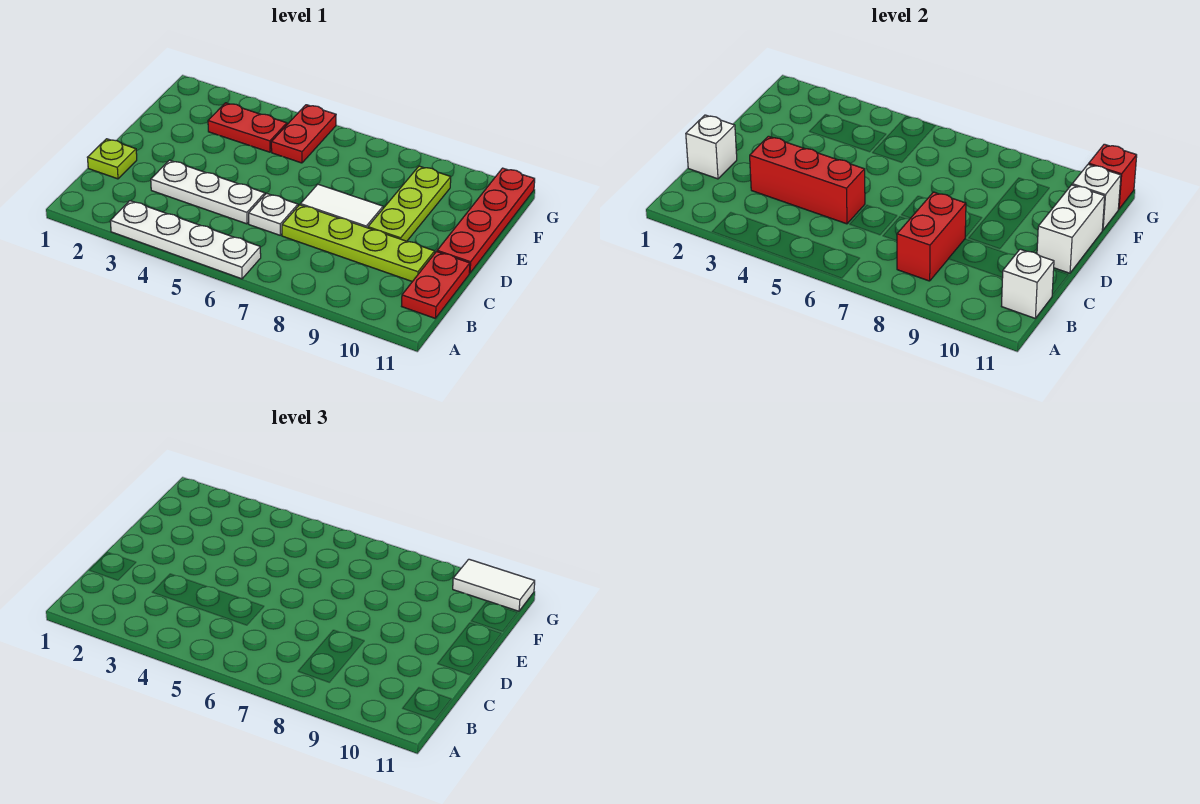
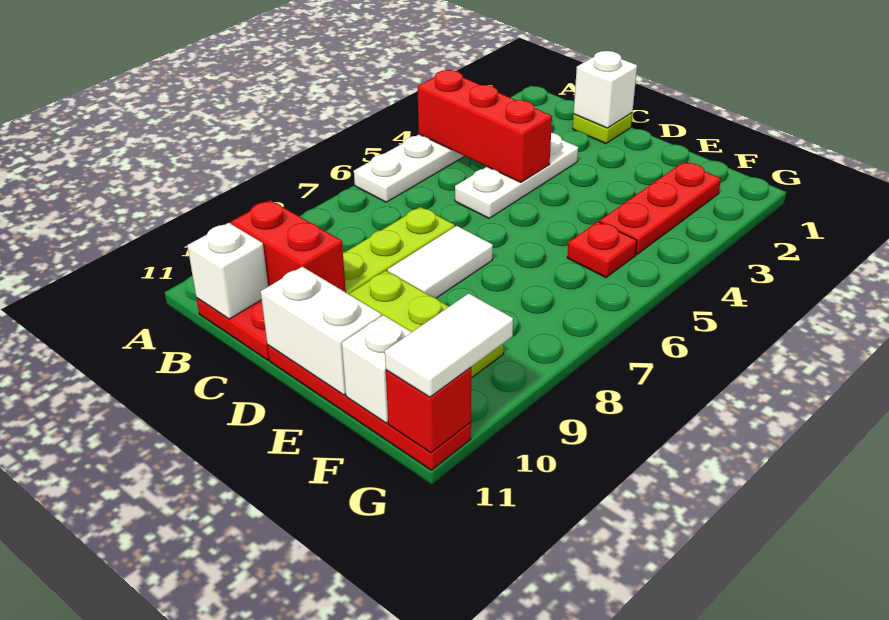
red 1x2 brick [897,192,966,281] -> red 1x2 brick moved to [231,200,346,292]
red 1x3 brick [750,136,865,224] -> red 1x3 brick turned to [418,70,552,182]
white 1x1 plate [249,193,298,235] -> none
red 1x2 plate [208,103,287,152] -> red 1x3 plate [599,162,721,255]
red 1x2 plate [271,105,336,163] -> red 1x1 plate [567,222,637,277]

